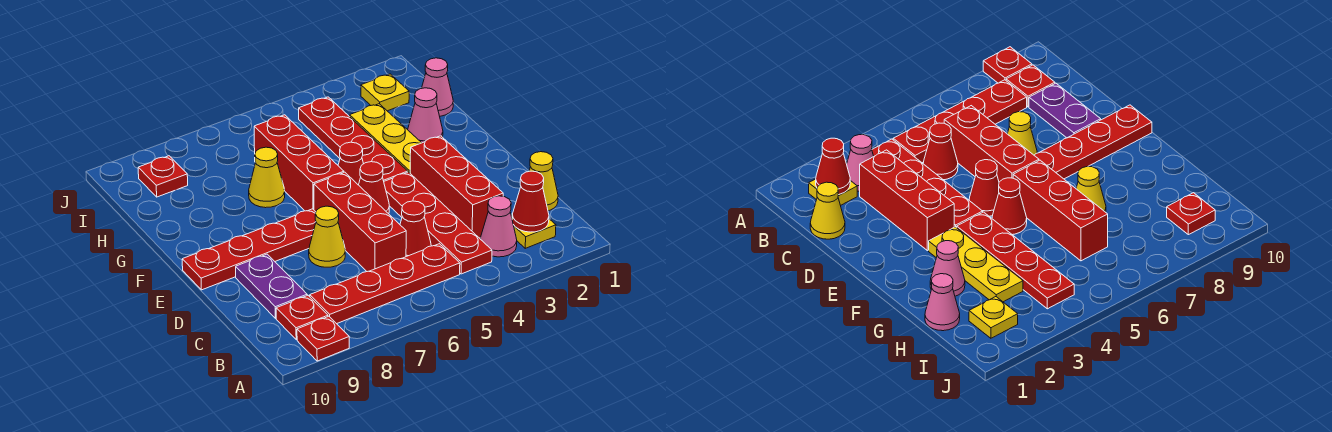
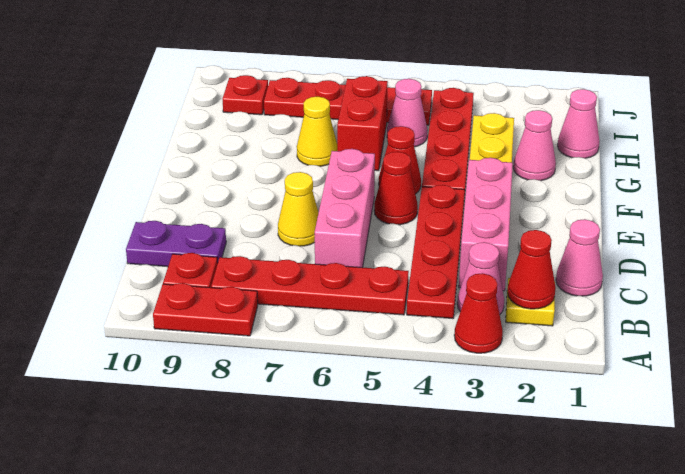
red 1x1 plate [297,316,349,361] -> red 1x2 plate [153,283,258,336]
yellow 1x1 cone [529,152,558,211] -> pink 1x1 cone [556,219,603,296]
red 1x3 brick [410,136,503,238] -> pink 1x3 brick [459,158,513,291]
red 1x1 cone [400,201,431,257] -> red 1x1 cone moved to [454,273,503,353]
red 1x3 brick [314,172,406,272] -> pink 1x3 brick [315,149,375,267]
purple 1x2 plate [236,254,307,319] -> purple 1x2 plate turned to [126,221,226,267]
red 1x4 plate [182,209,316,290] -> red 1x4 plate moved to [264,78,432,125]
red 1x3 brick [254,115,344,211] -> red 1x2 brick [337,76,388,171]
none -> pink 1x1 cone [387,79,427,147]
yellow 1x1 plate [361,74,409,111] -> none

